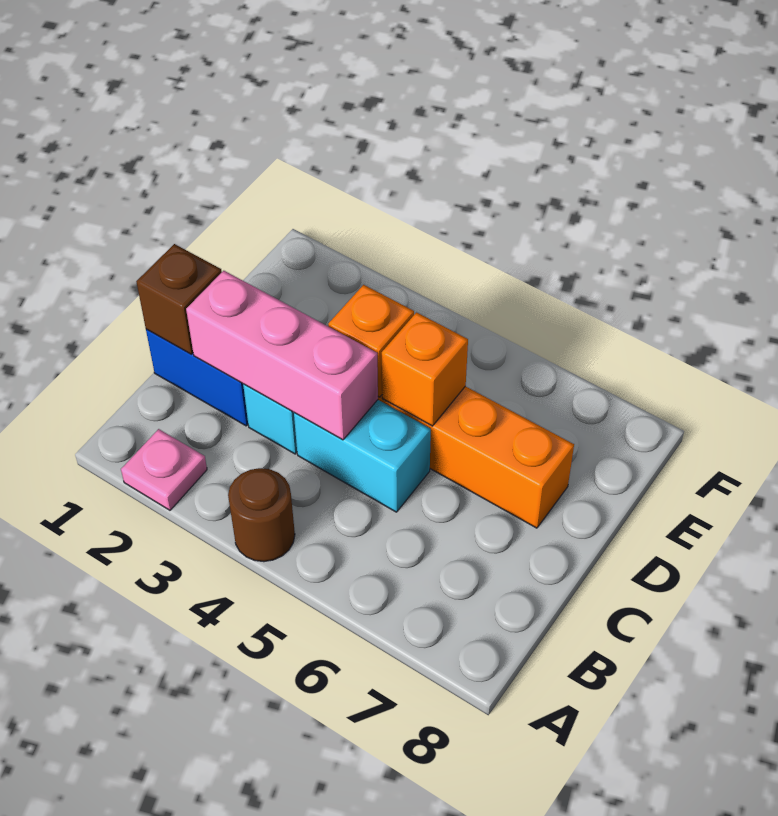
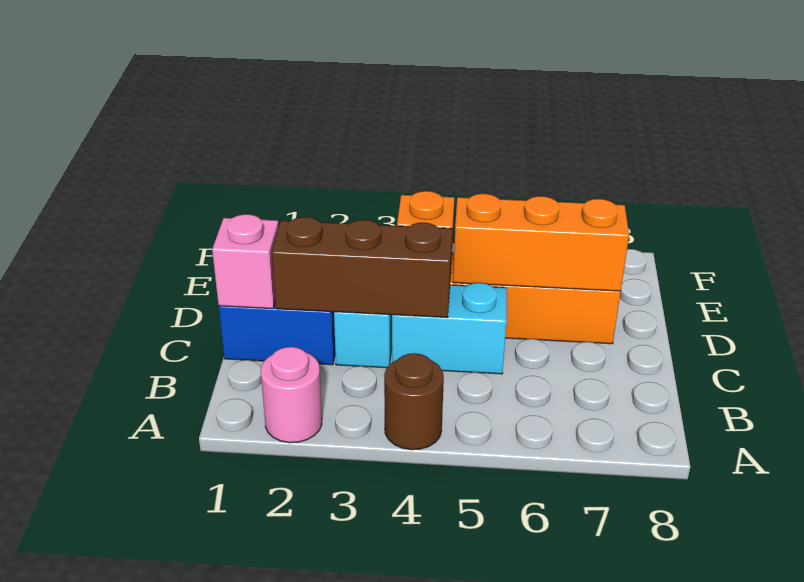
pink 1x1 plate [121,429,207,510] -> pink 1x1 round brick [261,347,322,443]
brown 1x1 brick [136,244,222,354] -> pink 1x1 brick [212,214,279,309]
pink 1x3 brick [186,271,378,440] -> brown 1x3 brick [272,217,452,318]
orange 1x1 brick [382,312,468,426] -> orange 1x3 brick [453,194,629,291]

